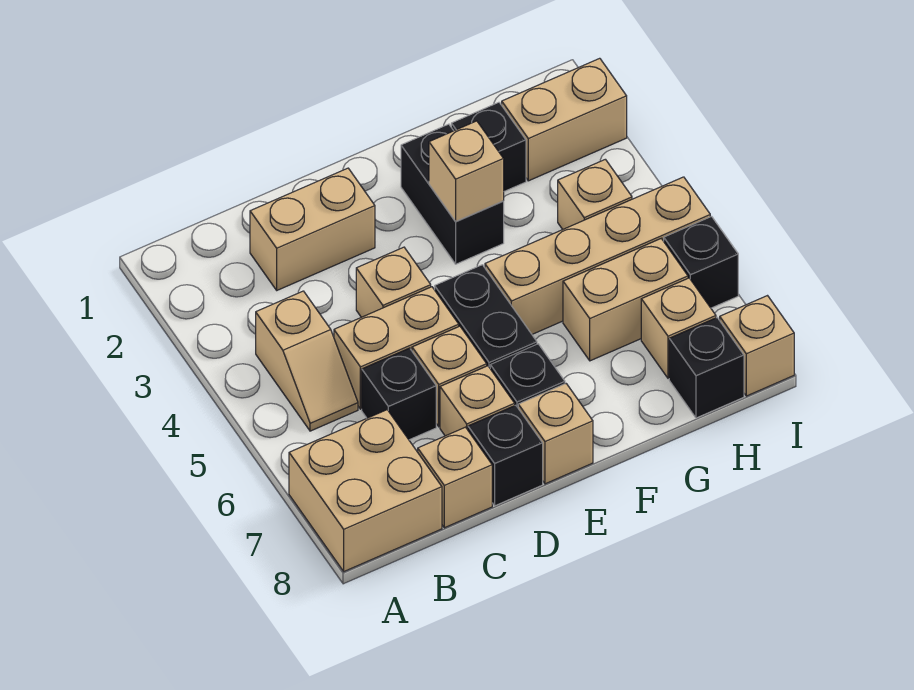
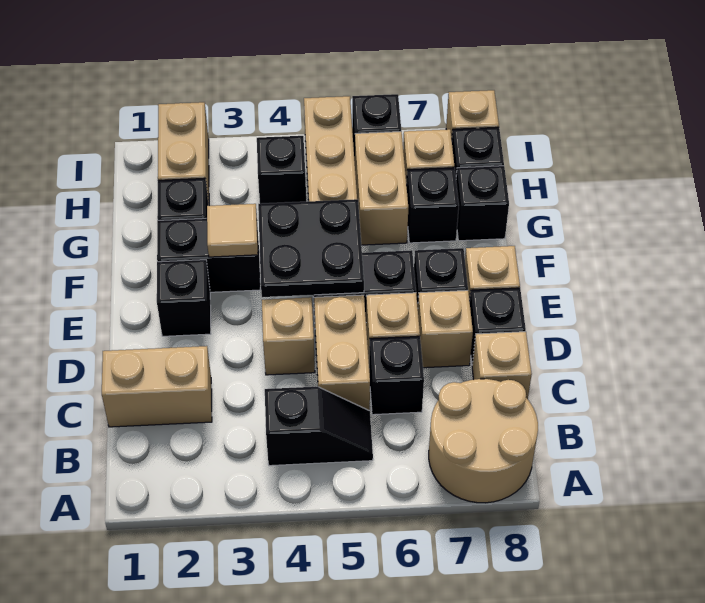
tan 2x2 brick [289,410,442,571] -> tan 2x2 round brick [429,379,538,503]
tan 1x2 slope [256,291,358,431] -> black 1x2 slope [265,387,373,466]
tan 1x2 brick [250,168,375,290] -> tan 1x2 brick turned to [102,346,212,427]
none -> black 1x1 brick [157,260,211,336]
none -> black 2x2 plate [258,199,364,297]
tan 1x1 brick [429,121,504,221] -> tan 1x1 tile [207,204,258,257]
none -> black 1x1 brick [407,168,459,243]
none -> black 1x1 brick [456,166,509,241]
tan 1x1 brick [558,159,632,229] -> black 1x1 brick [257,136,306,204]

